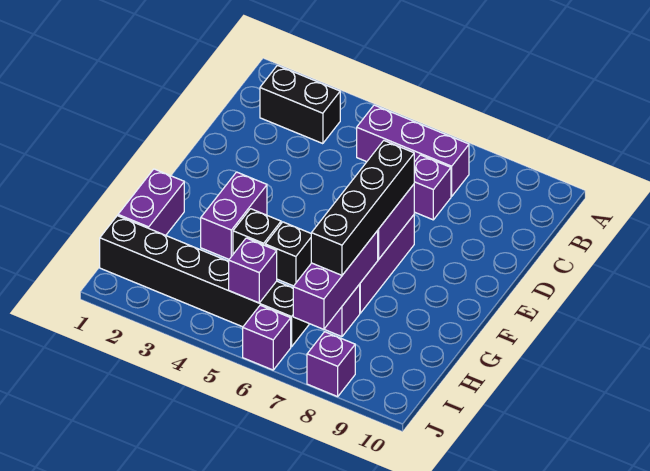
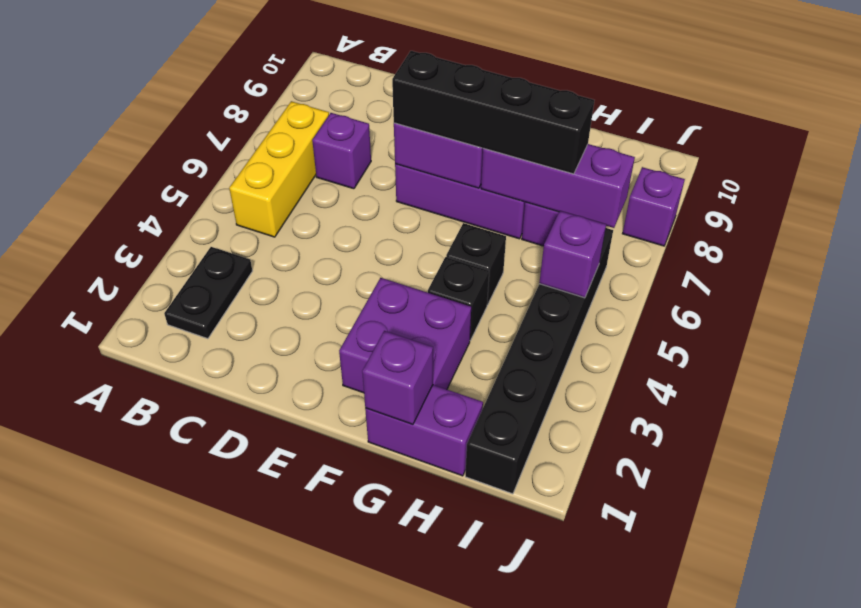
black 1x2 brick [260,65,340,144] -> black 1x2 plate [164,247,252,339]
purple 1x3 brick [357,105,469,196] -> yellow 1x3 brick [229,101,329,237]
purple 1x2 brick [201,172,267,259] -> purple 2x2 brick [339,278,471,393]
purple 1x1 brick [243,305,291,370] -> purple 1x1 brick moved to [362,331,433,425]

